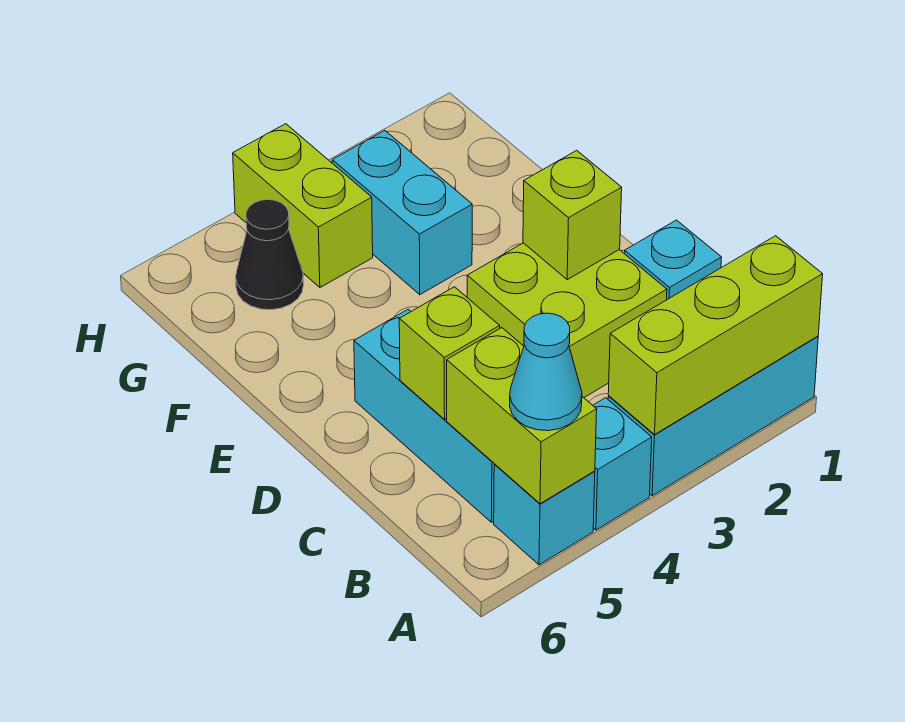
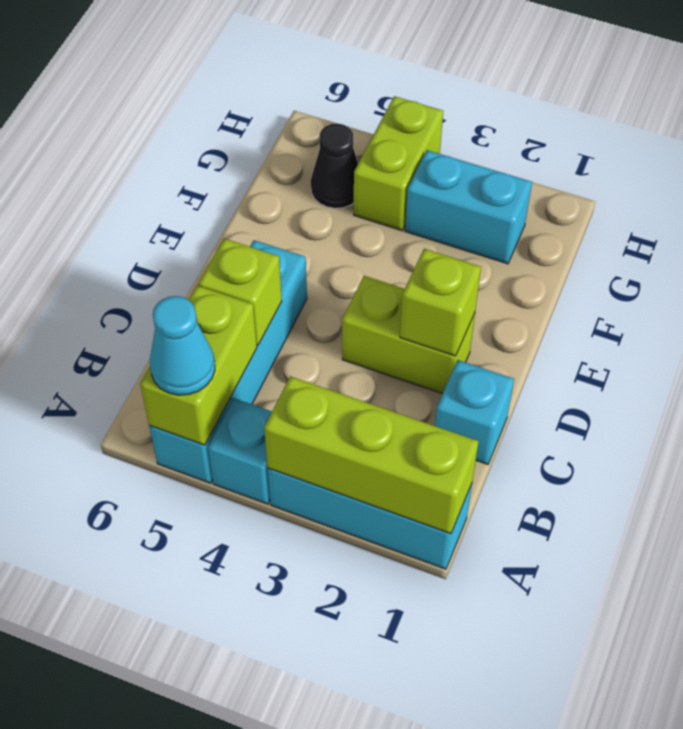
lime 2x2 brick [467,243,667,398] -> lime 1x2 brick [342,276,475,394]
cyan 1x2 brick [332,131,472,295] -> cyan 1x2 brick turned to [405,150,532,264]

